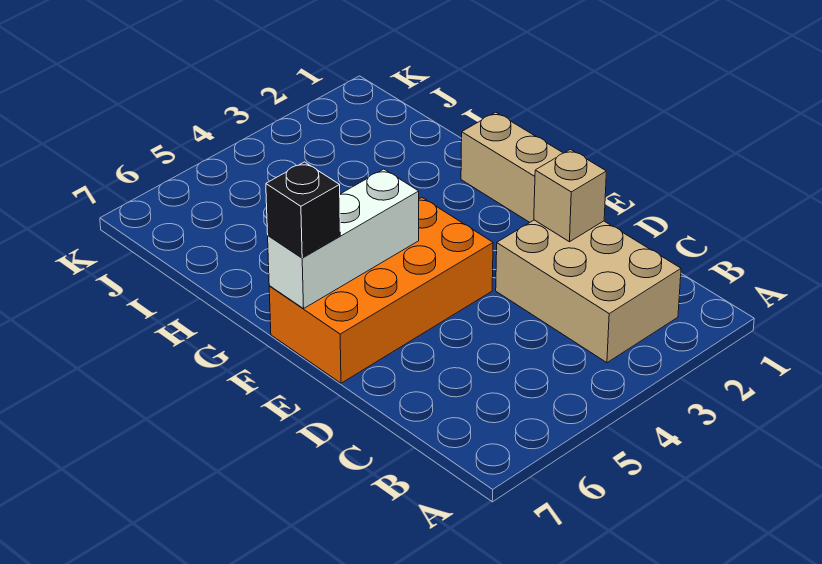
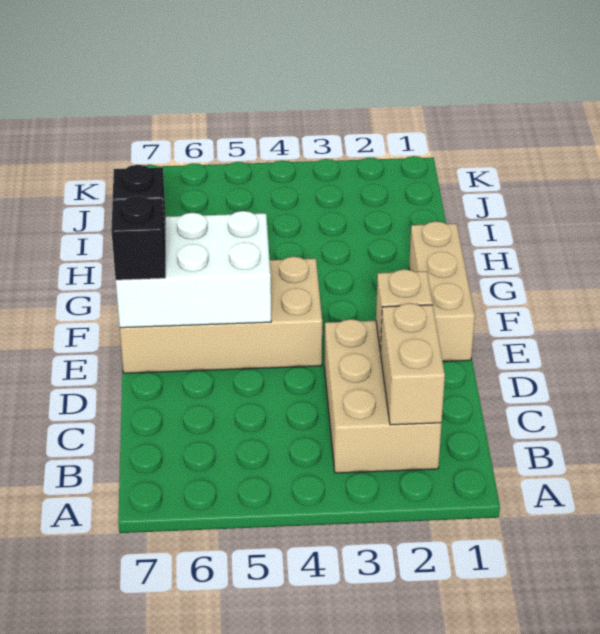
none -> tan 1x2 brick [381,303,445,425]
orange 2x4 brick [269,198,493,383] -> tan 2x4 brick [120,257,322,373]
none -> black 1x1 brick [111,196,166,280]
white 1x3 brick [268,169,419,309] -> white 2x3 brick [116,211,271,328]

